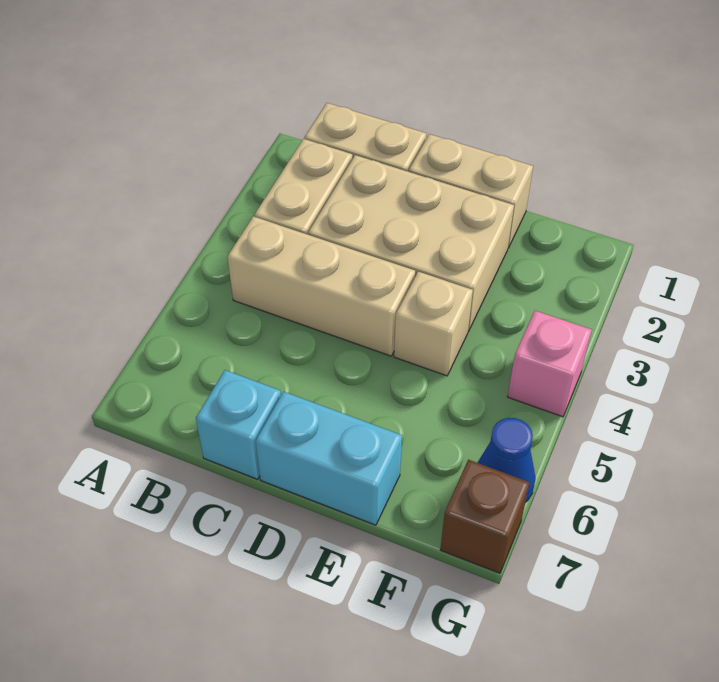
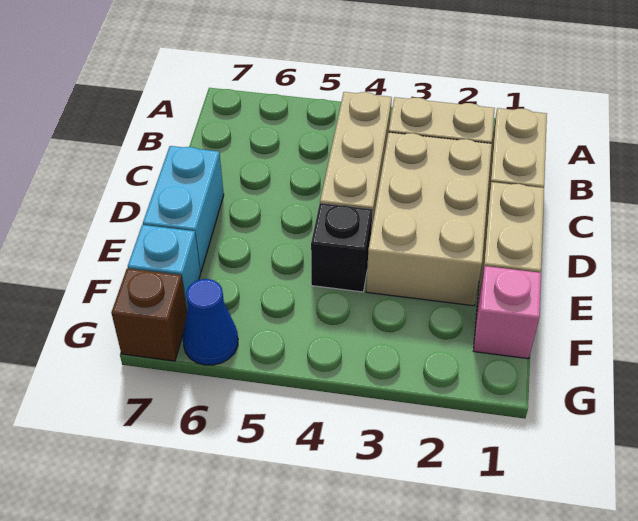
cyan 1x1 brick [196,370,281,479] -> cyan 1x1 brick moved to [128,225,201,310]
tan 1x1 brick [394,272,473,376] -> black 1x1 brick [311,203,373,292]
pink 1x1 brick [508,311,592,417] -> pink 1x1 brick moved to [474,266,541,359]

